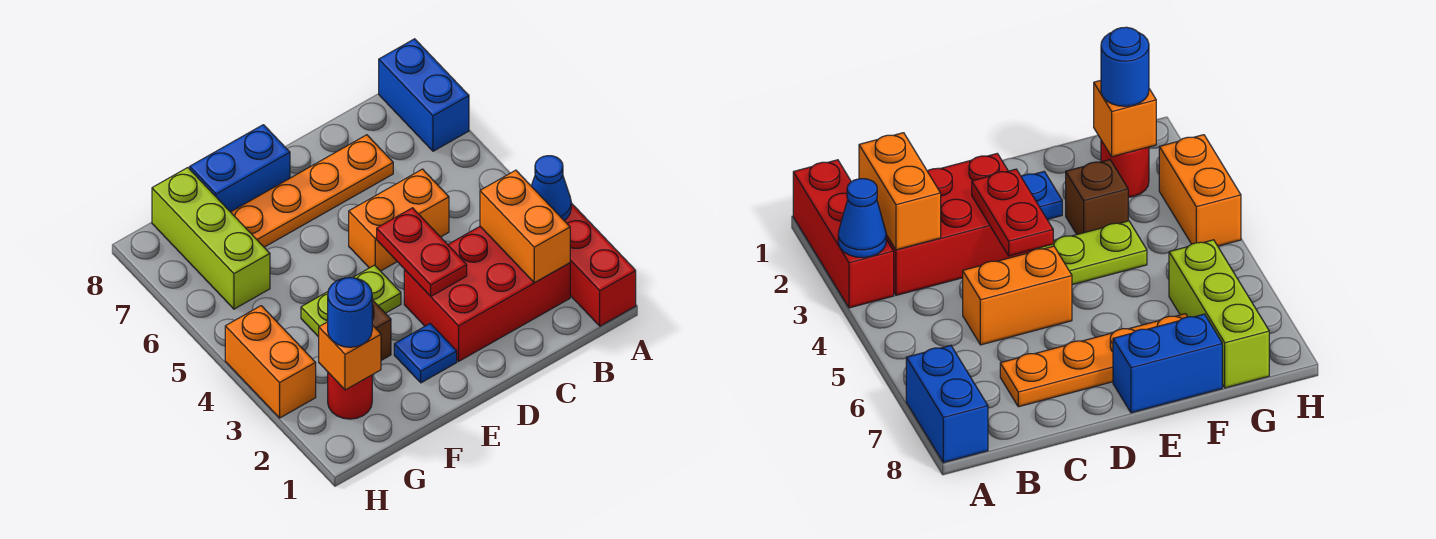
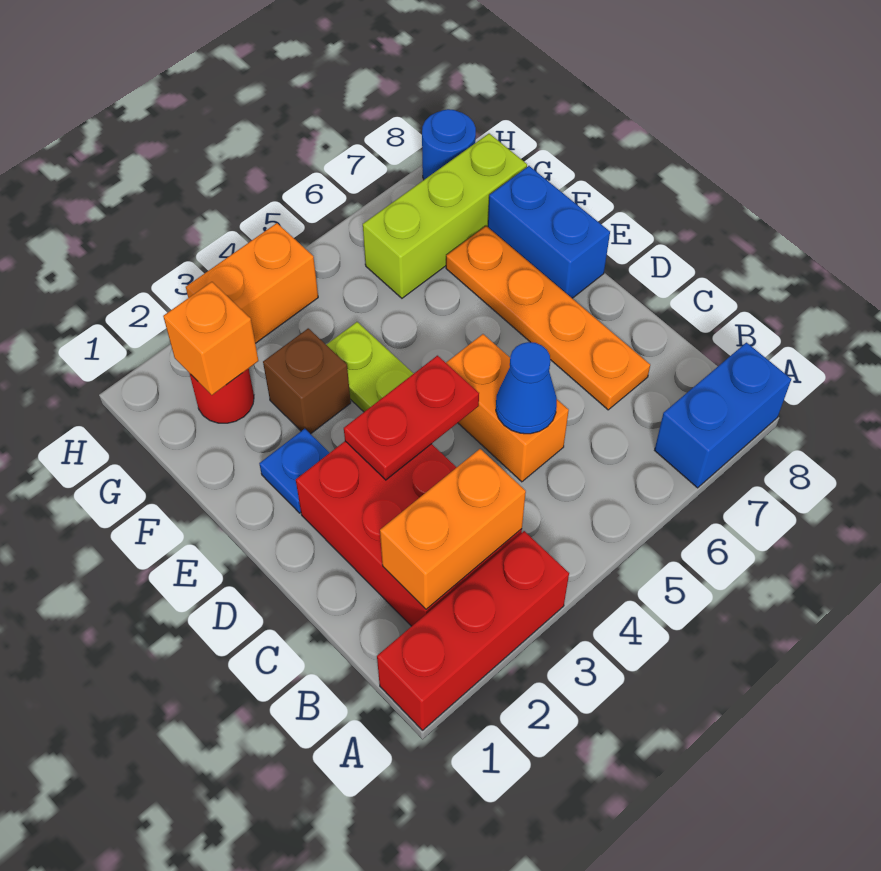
blue 1x1 cone [532,156,571,220] -> blue 1x1 cone moved to [496,342,557,434]
blue 1x1 round brick [328,278,372,347] -> blue 1x1 round brick moved to [422,109,476,180]

